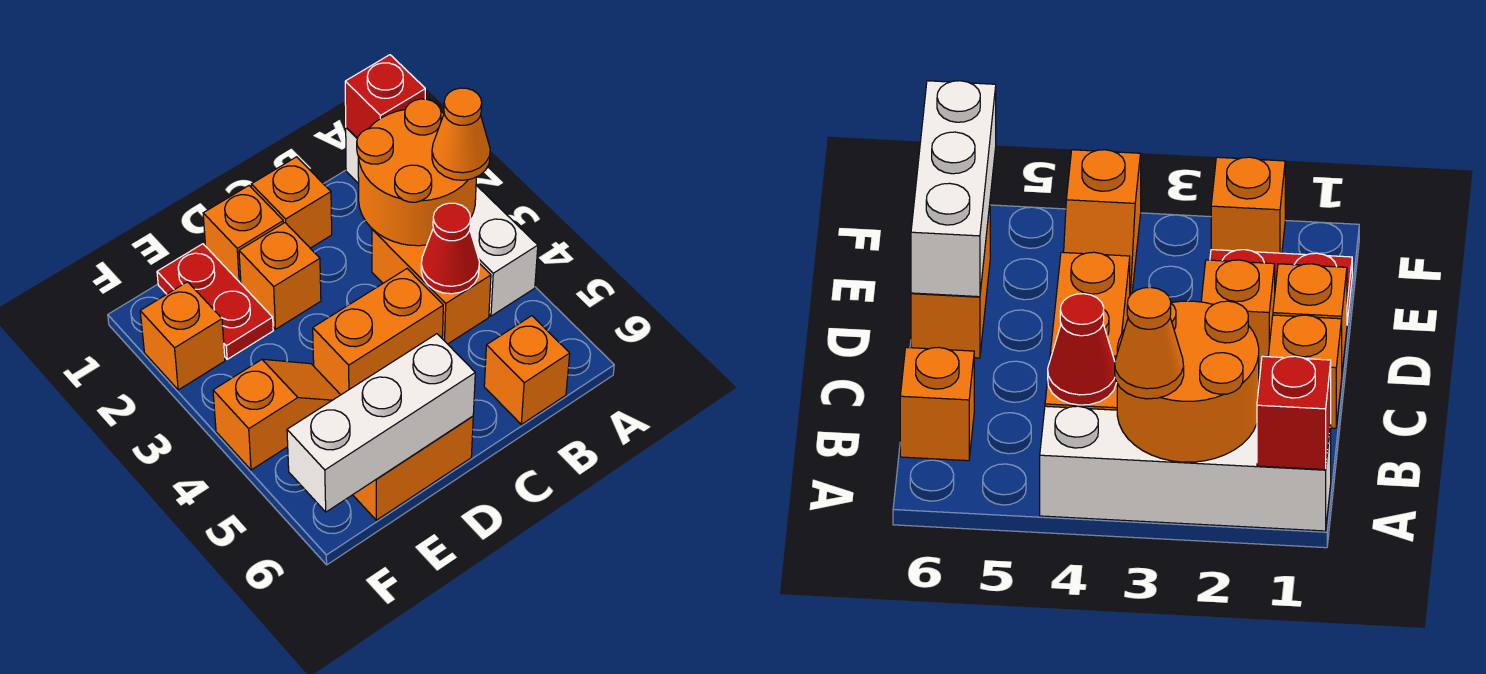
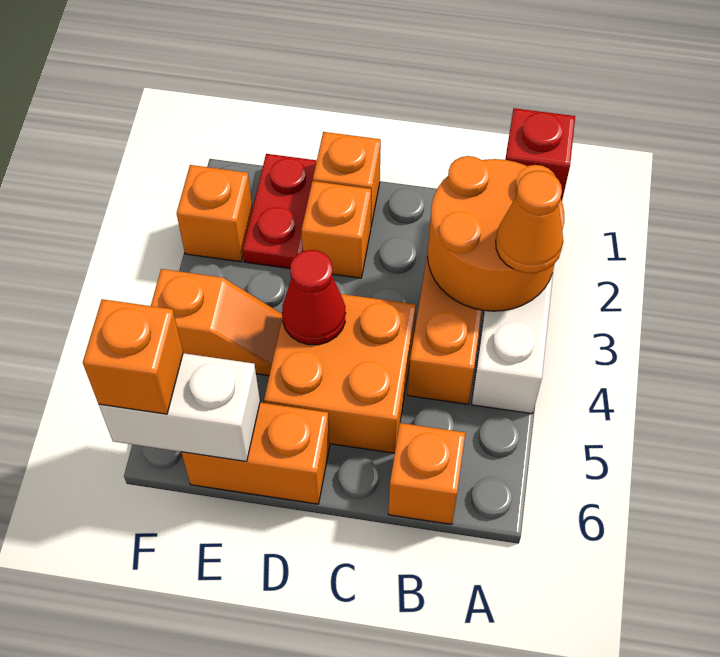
red 1x1 cone [421,203,479,294] -> red 1x1 cone moved to [282,250,346,345]
orange 1x1 brick [251,157,332,248] -> orange 1x1 brick moved to [83,299,183,414]
orange 1x2 brick [313,269,443,395] -> orange 2x2 brick [264,294,416,453]
white 1x3 brick [287,334,475,512] -> white 1x2 brick [99,353,260,461]

